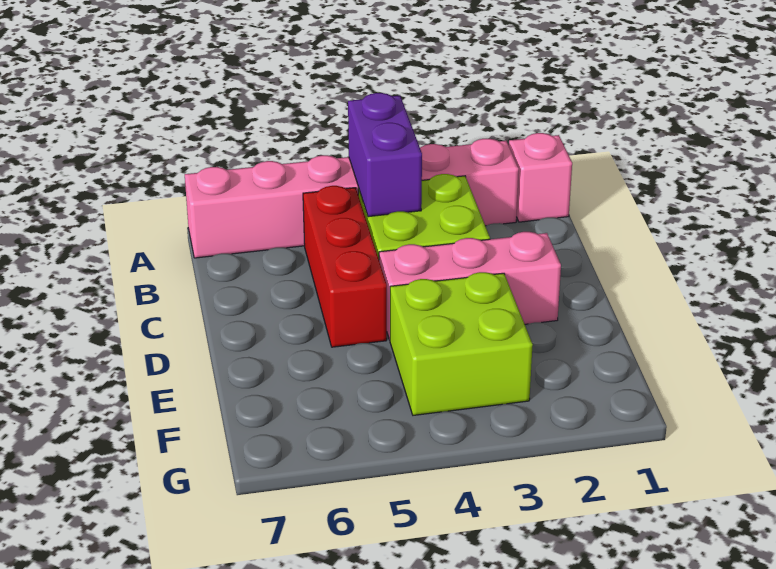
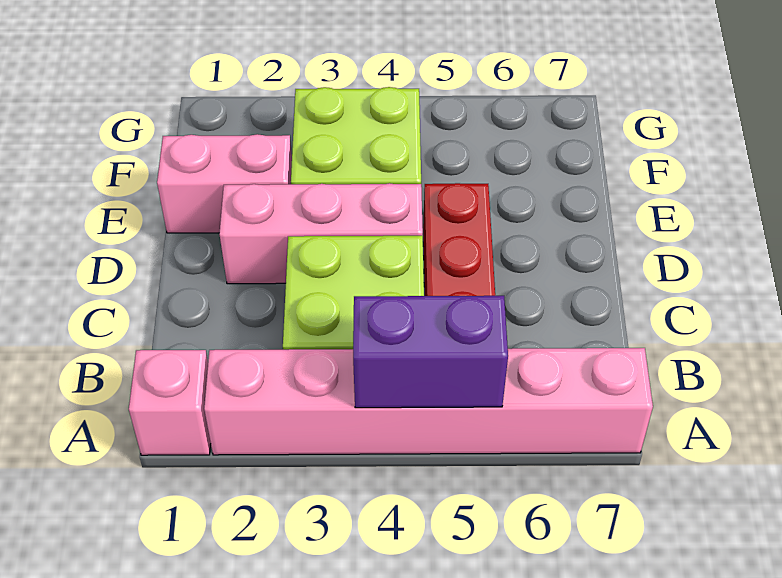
purple 1x2 brick [348,93,422,217] -> purple 1x2 brick turned to [353,296,508,408]
none -> pink 1x2 brick [157,134,292,233]

